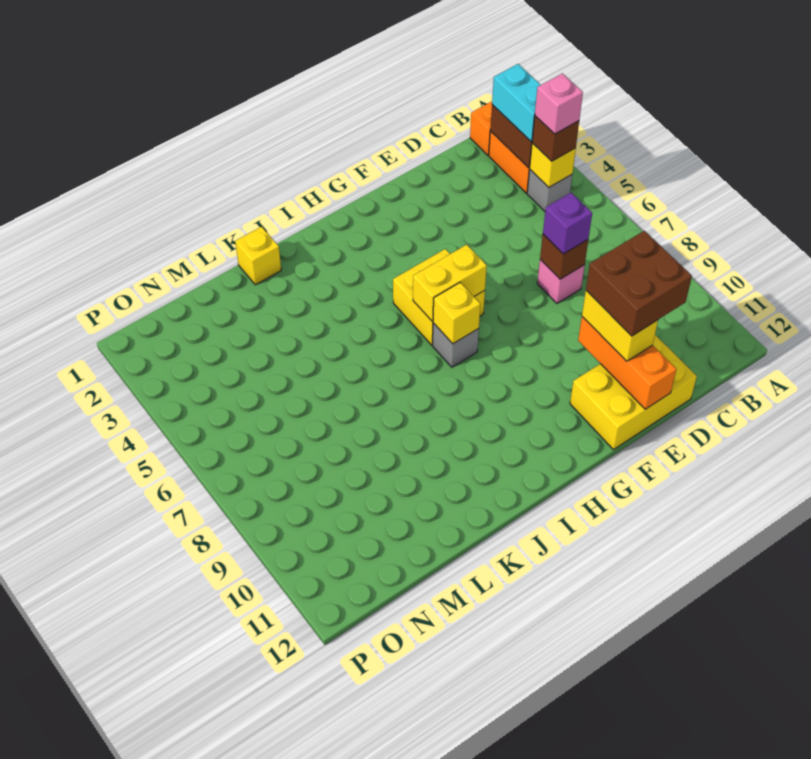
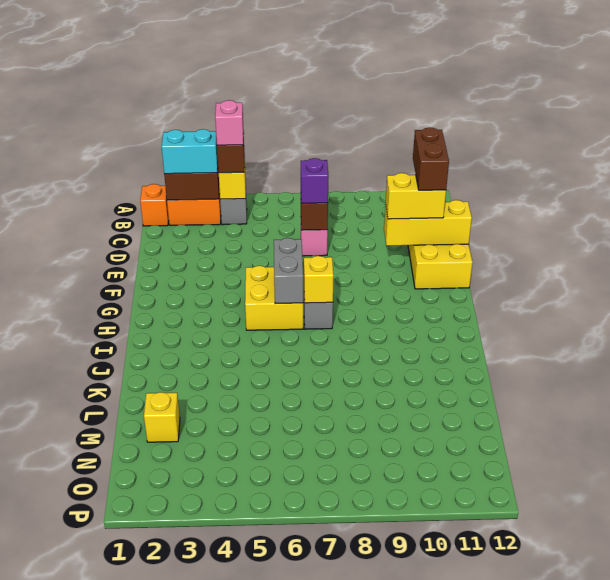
brown 2x2 brick [586,231,692,336] -> brown 1x2 brick [413,127,449,190]
orange 1x3 brick [578,317,676,409] -> yellow 1x3 brick [384,200,472,246]
yellow 1x2 brick [413,245,487,321] -> grey 1x2 brick [274,238,303,304]
yellow 1x1 brick [235,227,281,285] -> yellow 1x1 brick moved to [144,392,180,442]

